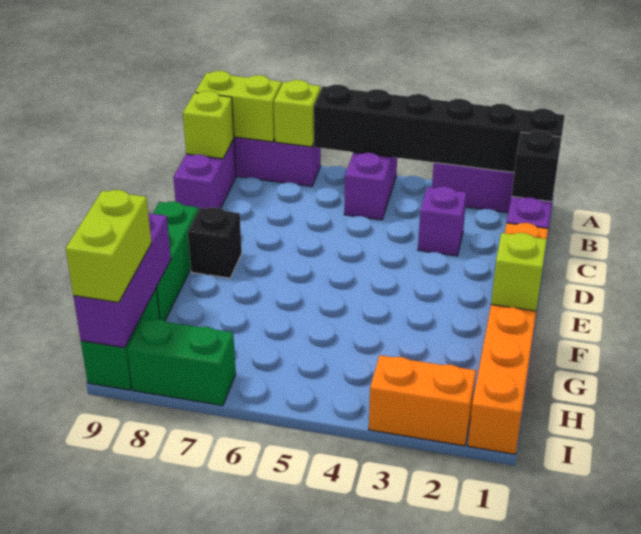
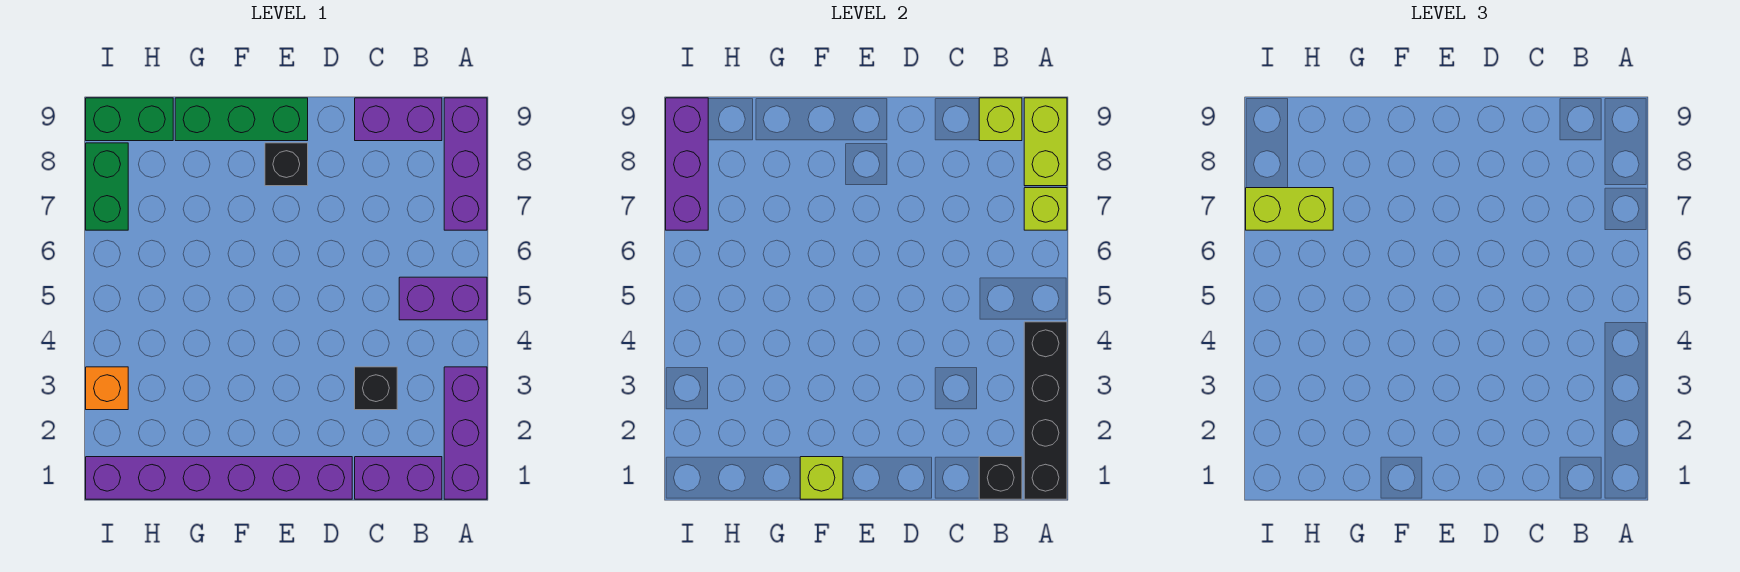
black 1x6 brick [314,85,565,173] -> black 1x4 brick [1024,322,1067,499]
purple 1x1 brick [418,186,467,256] -> black 1x1 brick [355,367,397,410]
orange 1x6 brick [468,223,548,454] -> purple 1x6 brick [86,457,352,499]
purple 1x3 brick [73,212,171,348] -> purple 1x3 brick turned to [666,98,708,230]
lime 1x2 brick [66,190,151,303] -> lime 1x2 brick moved to [1246,188,1333,230]
orange 1x2 brick [369,355,476,446] -> orange 1x1 brick [86,367,128,410]

